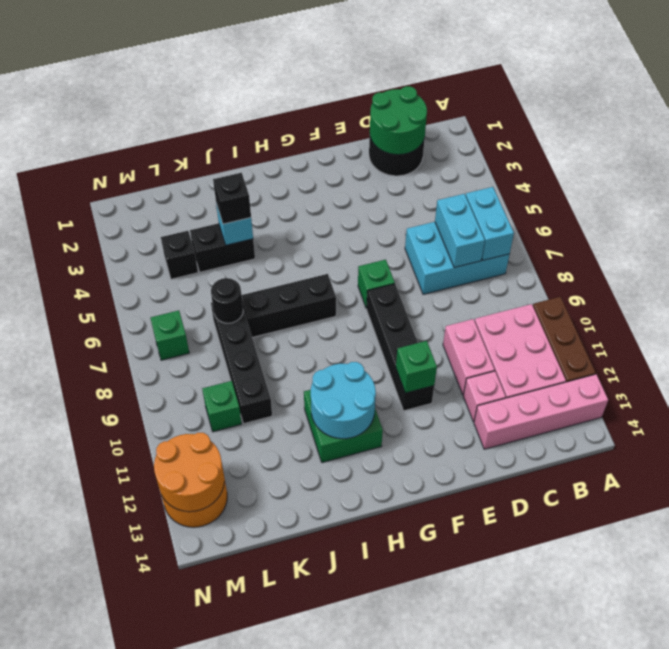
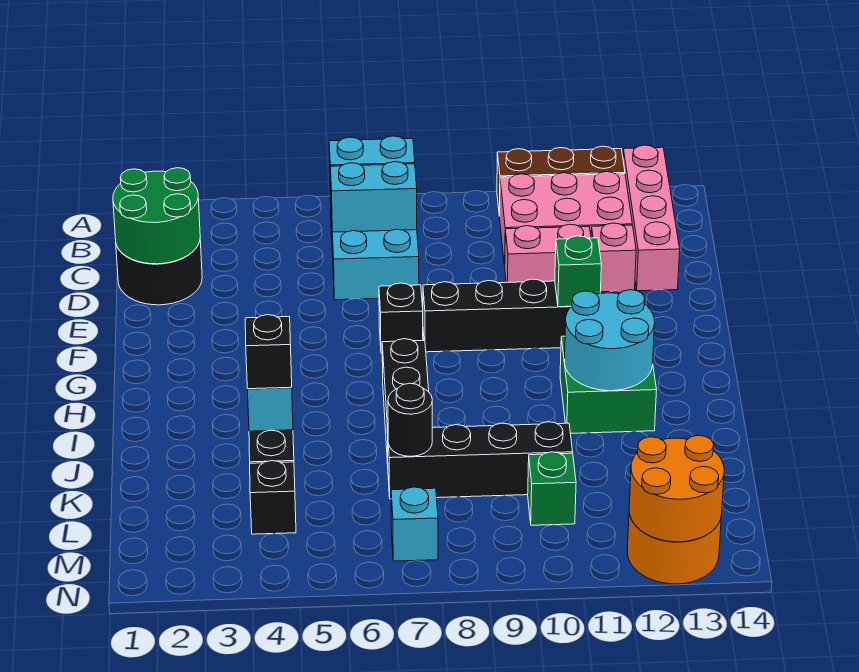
green 1x1 brick [358,260,395,308] -> black 1x1 brick [379,283,423,353]
green 1x1 brick [150,310,189,360] -> cyan 1x1 brick [391,487,438,561]

